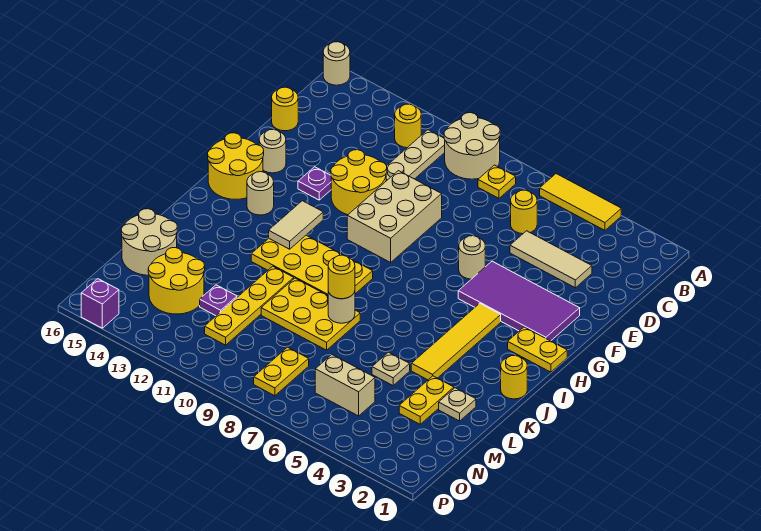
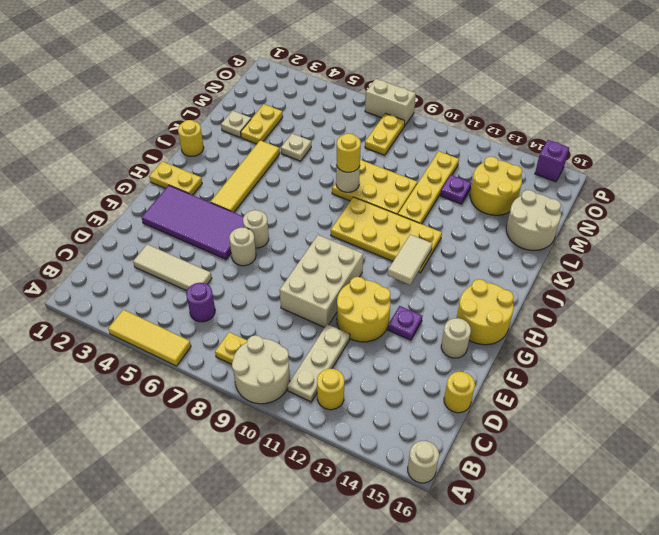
yellow 1x1 round brick [511,190,537,234] -> purple 1x1 round brick [186,283,215,322]
tan 1x1 round brick [247,172,274,215] -> tan 1x1 round brick moved to [243,210,269,248]
tan 1x2 brick [315,355,375,416] -> tan 1x2 brick moved to [365,79,416,126]

